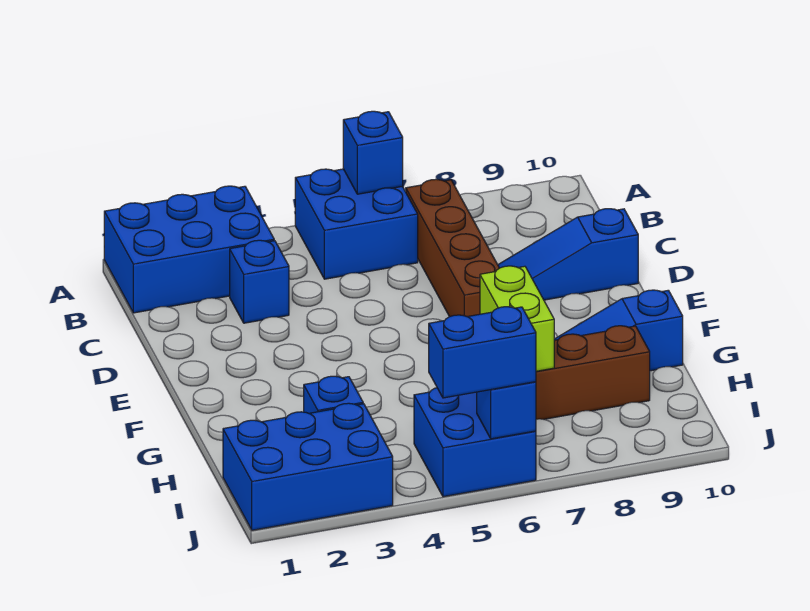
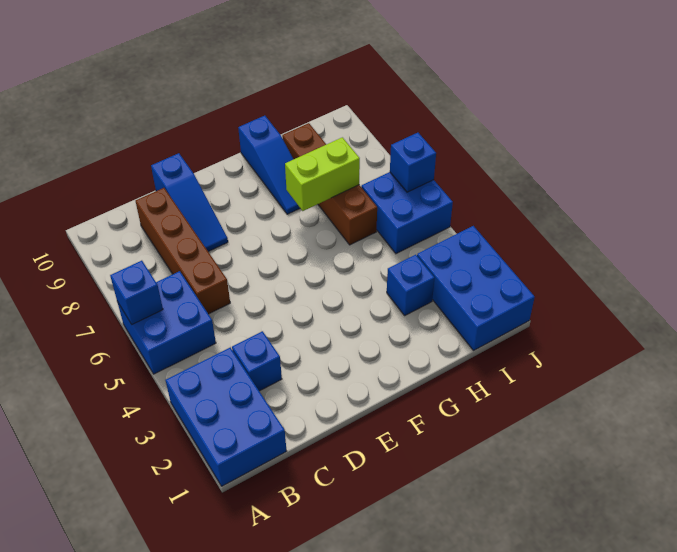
brown 1x4 brick [406,179,499,317] -> brown 1x4 brick turned to [136,188,230,314]
blue 1x2 brick [429,307,536,398] -> none

